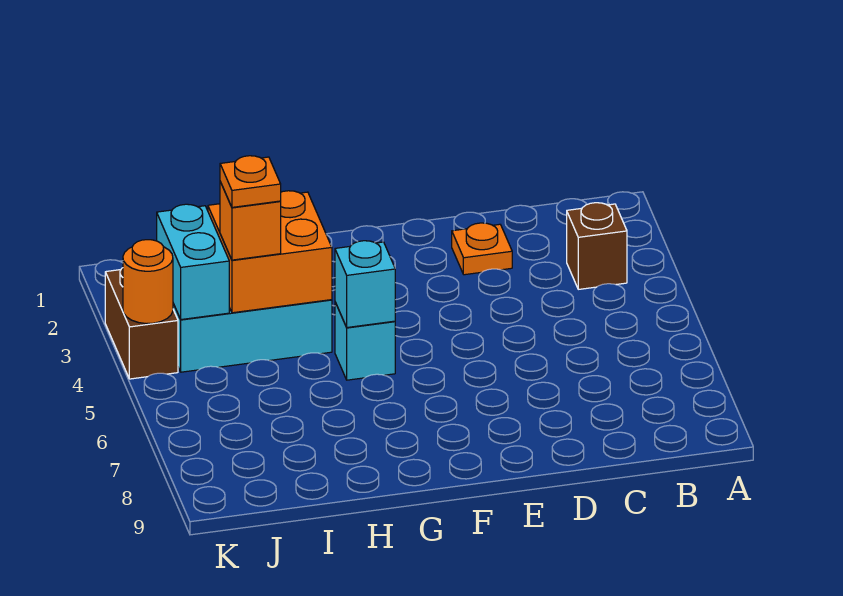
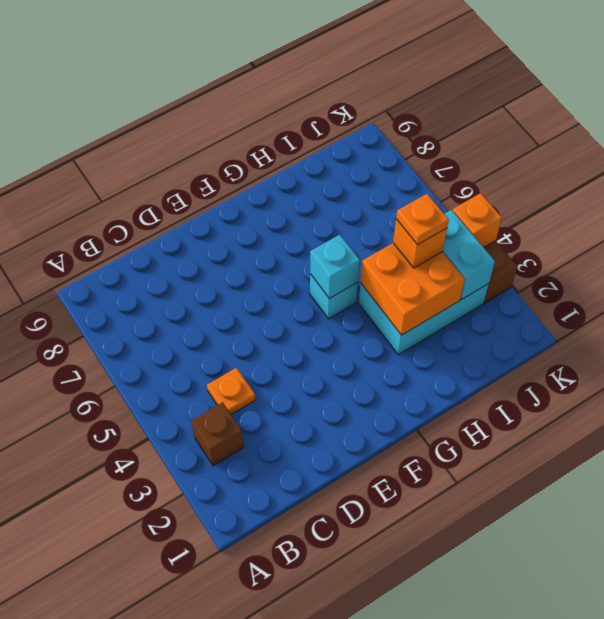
orange 1x1 plate [452,223,512,275] -> orange 1x1 plate moved to [207,368,256,414]
orange 1x1 round brick [123,240,173,324] -> orange 1x1 brick [453,193,502,247]

